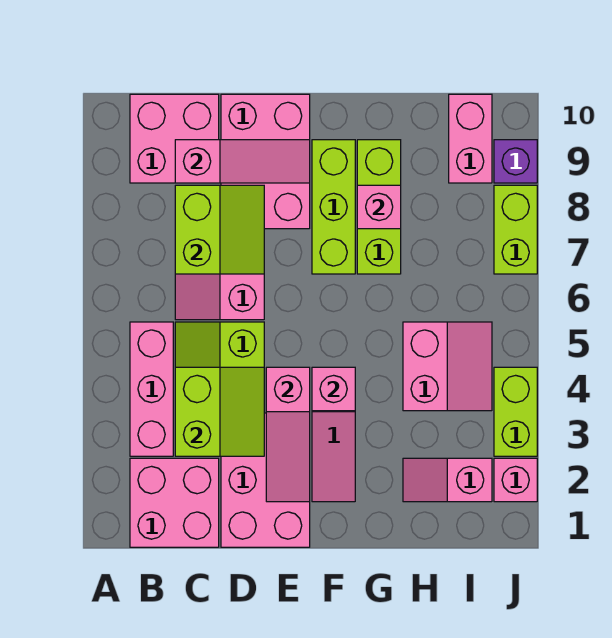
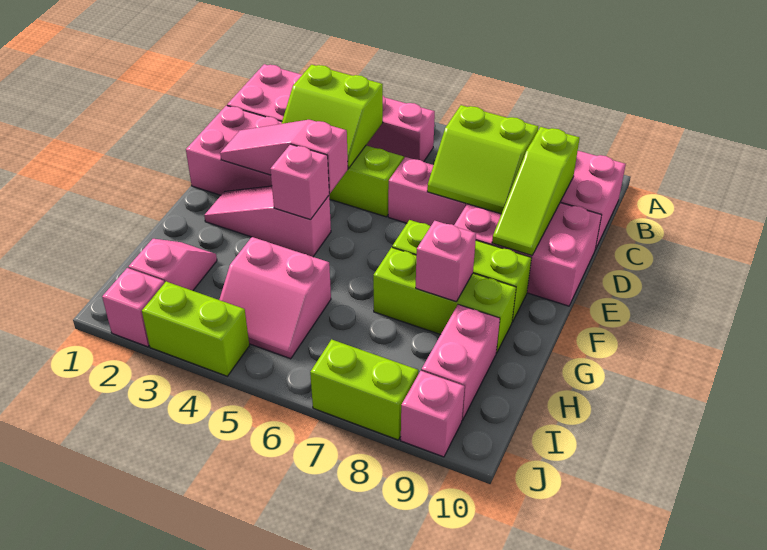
pink 1x3 slope [175,140,310,183] -> lime 1x3 slope [492,127,580,255]
pink 1x2 brick [449,94,492,183] -> pink 1x2 brick turned to [421,305,500,420]
purple 1x1 brick [494,140,537,183] -> pink 1x1 brick [401,371,465,457]

